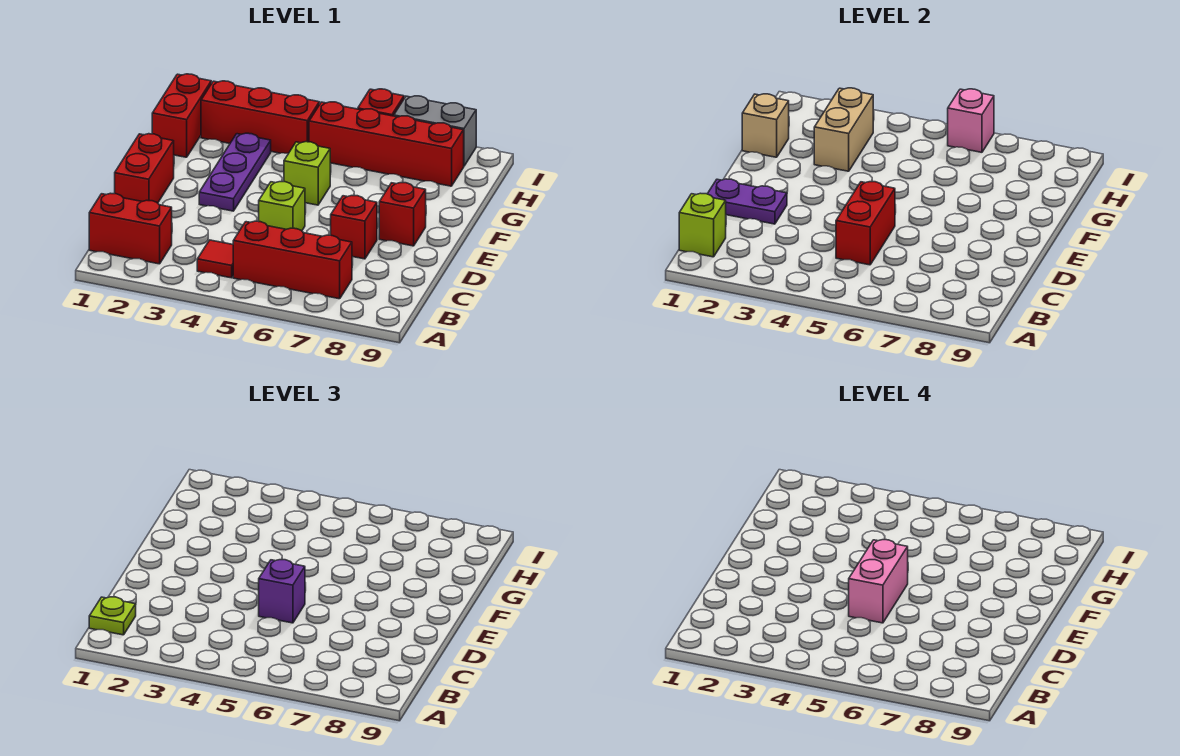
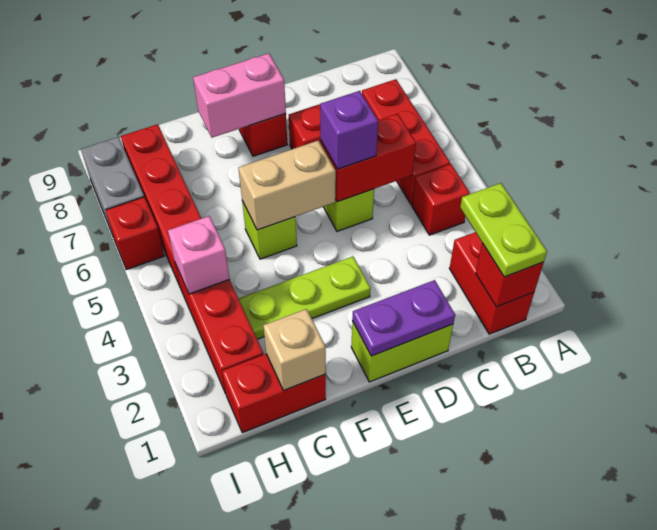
lime 1x1 brick [679,193,726,257] -> red 1x1 brick [476,243,544,307]
lime 1x1 plate [89,597,136,635] -> lime 1x2 plate [460,183,547,277]
red 1x1 tile [197,240,233,278] -> red 1x1 brick [412,164,470,235]
red 1x2 brick [115,134,174,203] -> lime 1x2 brick [351,321,453,382]
purple 1x2 plate [708,179,787,224] -> purple 1x2 plate turned to [352,280,455,356]
pink 1x2 brick [849,540,908,623] -> pink 1x2 brick moved to [193,53,286,138]
purple 1x3 plate [199,133,271,211] -> lime 1x3 plate [238,257,371,339]
tan 1x2 brick [814,88,873,171] -> tan 1x2 brick moved to [238,140,336,230]
pink 1x1 brick [948,89,994,152] -> pink 1x1 brick moved to [168,216,230,294]

